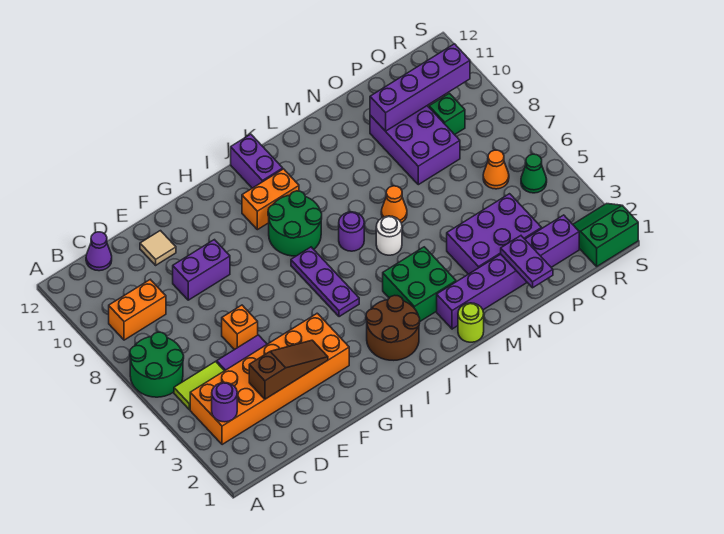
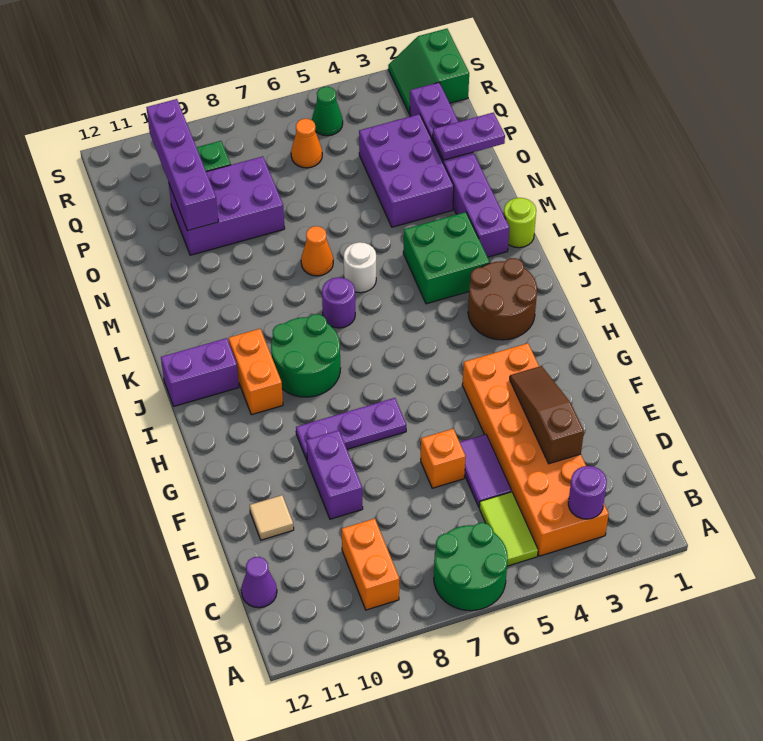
purple 1x3 plate [291,247,359,317] -> purple 1x3 plate moved to [296,398,406,460]

